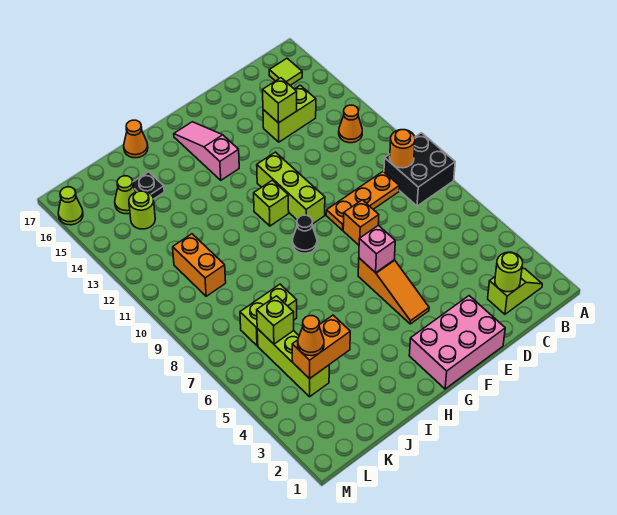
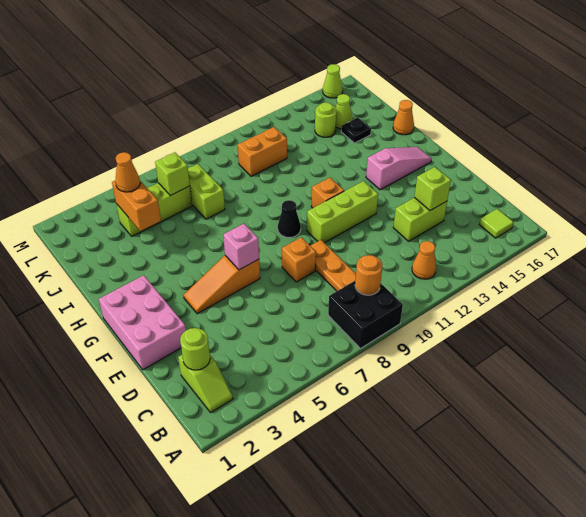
lime 1x2 brick [263,85,316,142] -> lime 1x2 brick turned to [393,198,447,241]
lime 1x1 brick [254,180,289,226] -> orange 1x1 brick [311,178,344,208]

